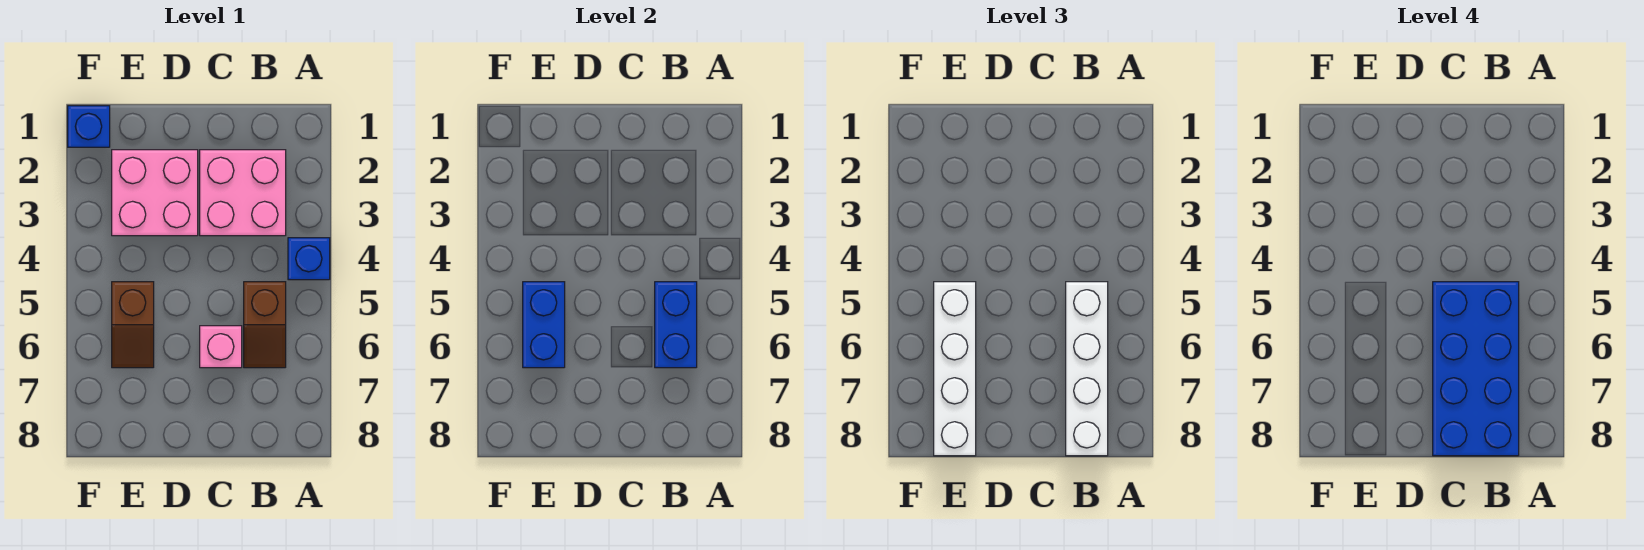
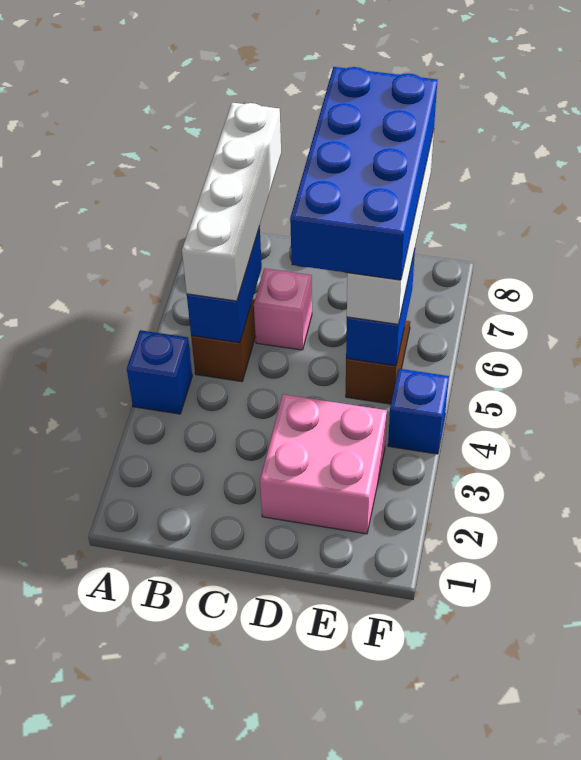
pink 2x2 brick [200,150,286,236] -> none
blue 2x4 brick [1433,282,1519,456] -> blue 2x4 brick moved to [290,67,437,280]
blue 1x1 brick [68,106,110,147] -> blue 1x1 brick moved to [388,369,449,454]

